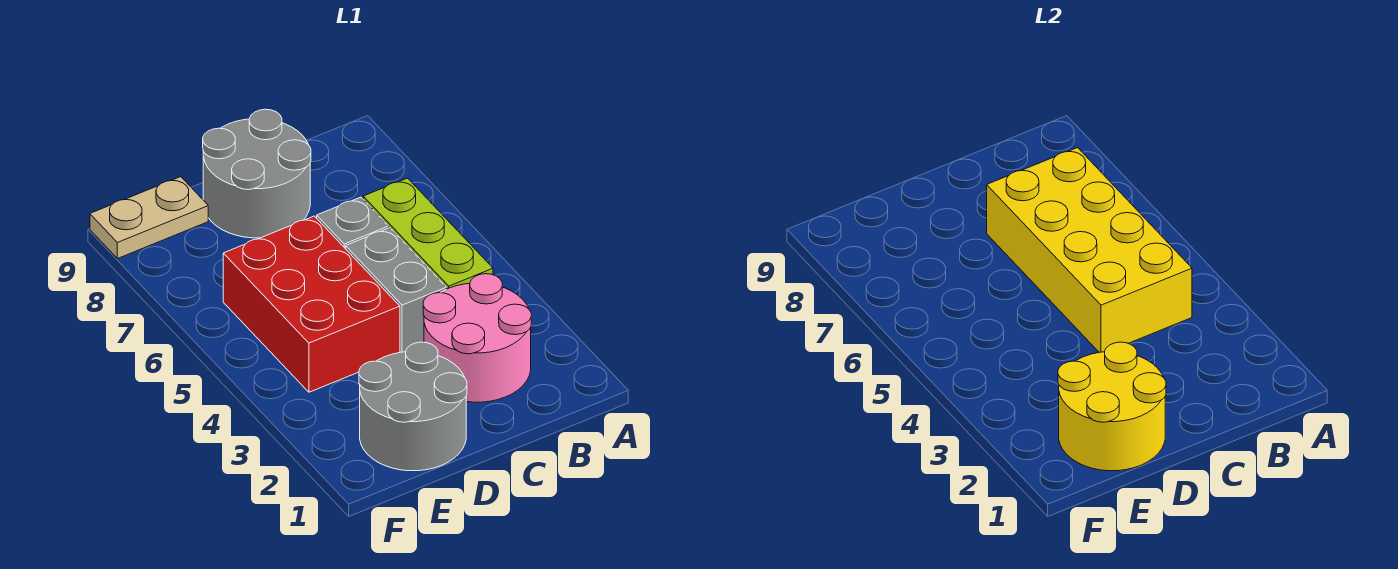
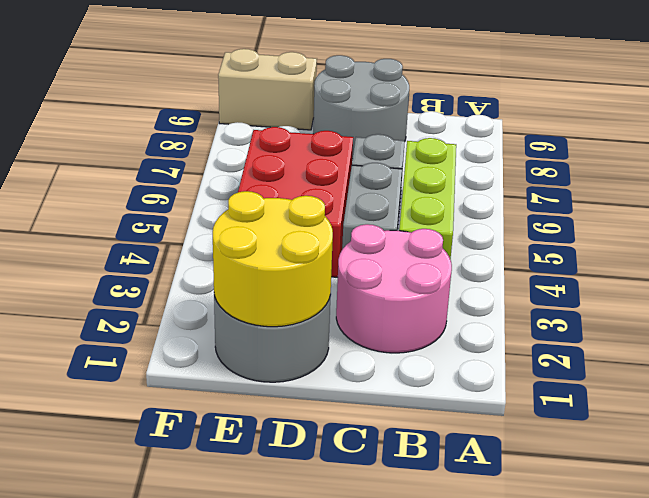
yellow 2x4 brick [987,148,1192,352] -> none
tan 1x2 plate [90,177,208,259] -> tan 1x2 brick [218,49,317,130]

